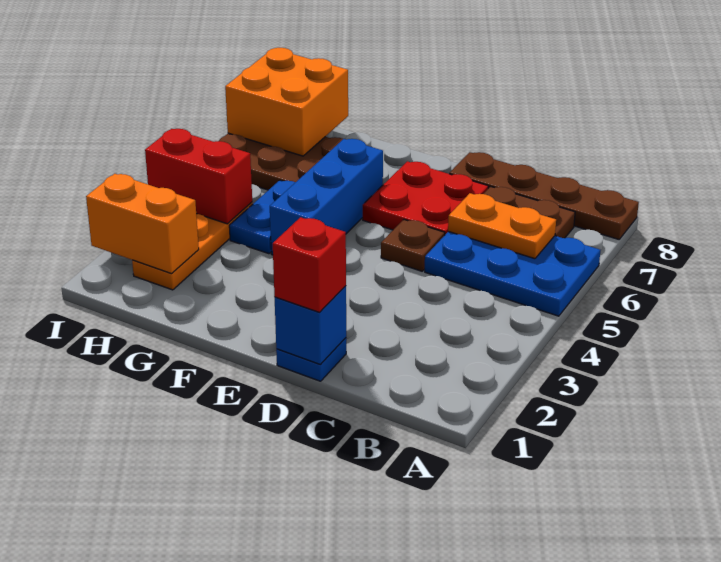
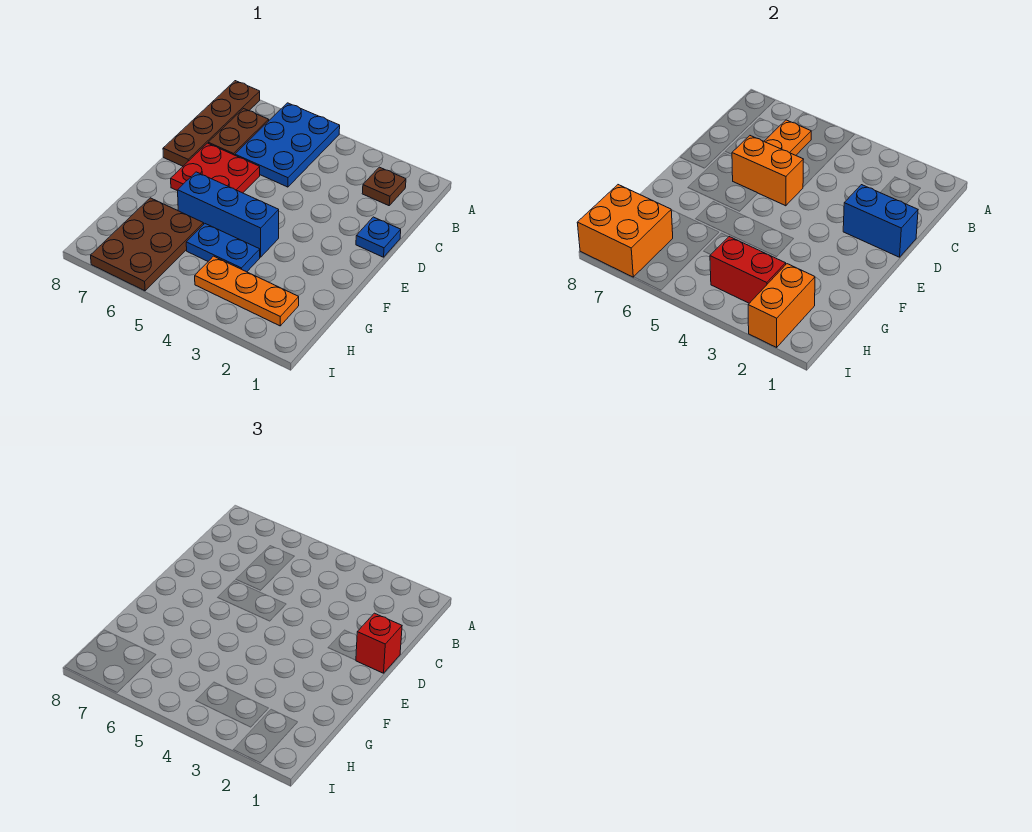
blue 1x1 brick [275,286,346,365] -> blue 1x2 brick [843,185,918,257]
brown 1x1 plate [381,220,445,271] -> brown 1x1 plate moved to [362,167,406,206]
none -> orange 1x2 brick [732,136,804,206]
red 1x2 brick [145,129,252,224] -> red 1x2 brick turned to [710,237,786,303]

